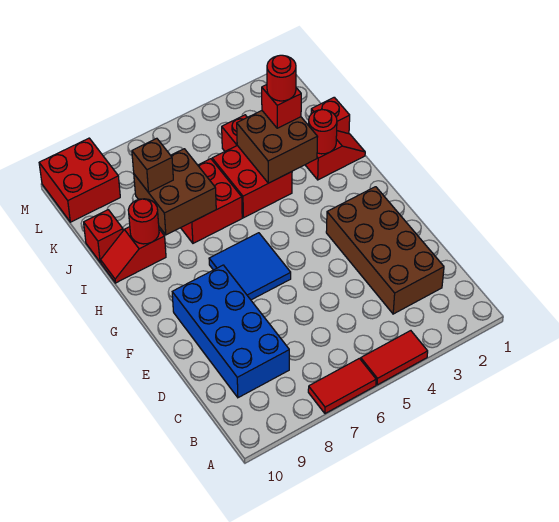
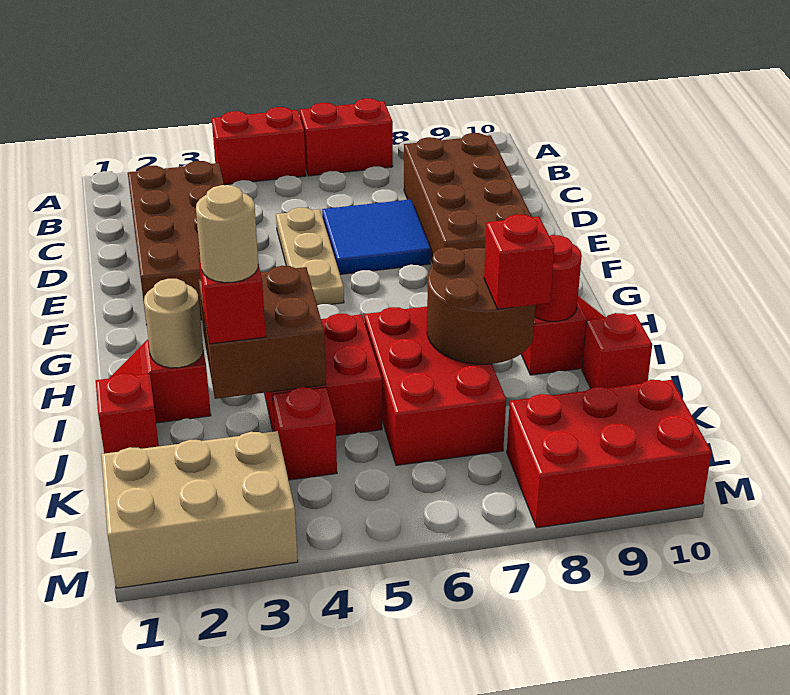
red 1x2 tile [361,331,428,385] -> red 1x2 brick [212,107,306,185]
red 1x2 tile [308,358,376,414] -> red 1x2 brick [300,98,393,176]
blue 2x4 brick [172,265,289,398] -> brown 2x4 brick [404,133,532,263]
none -> tan 1x3 plate [276,208,344,305]
blue 2x2 tile [209,233,291,300] -> blue 2x2 tile moved to [322,199,431,274]
red 1x1 round brick [308,110,337,154] -> tan 1x1 round brick [144,279,203,368]
red 2x2 brick [181,159,242,243] -> red 2x3 brick [364,307,506,465]
brown 2x2 brick [134,149,216,235] -> brown 2x2 round brick [427,247,536,364]
red 1x1 round brick [267,55,296,101] -> tan 1x1 round brick [196,185,258,283]
brown 1x1 brick [132,138,173,192] -> red 1x1 brick [484,214,554,309]
none -> tan 2x3 brick [101,431,298,588]
red 2x2 brick [39,138,120,222] -> red 2x3 brick [507,380,711,528]

